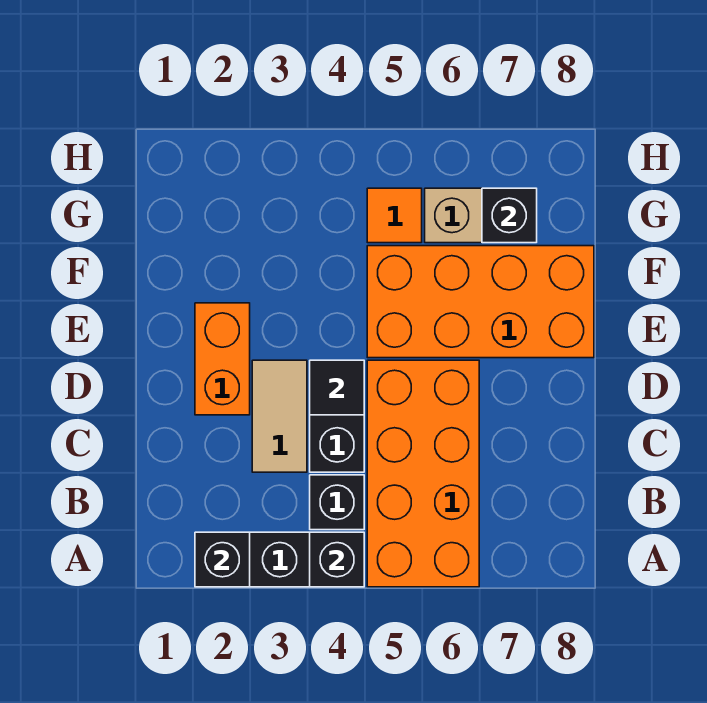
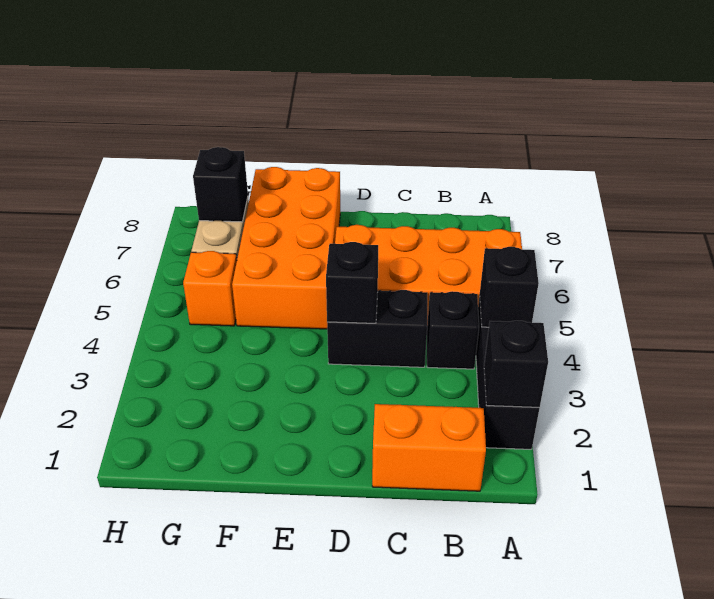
tan 1x2 tile [252,360,307,472] -> none
orange 1x2 brick [195,303,250,415] -> orange 1x2 brick moved to [372,404,486,491]
black 1x1 tile [310,360,364,415] -> black 1x1 brick [326,242,378,323]
orange 1x1 tile [367,188,422,243] -> orange 1x1 brick [183,251,237,326]

